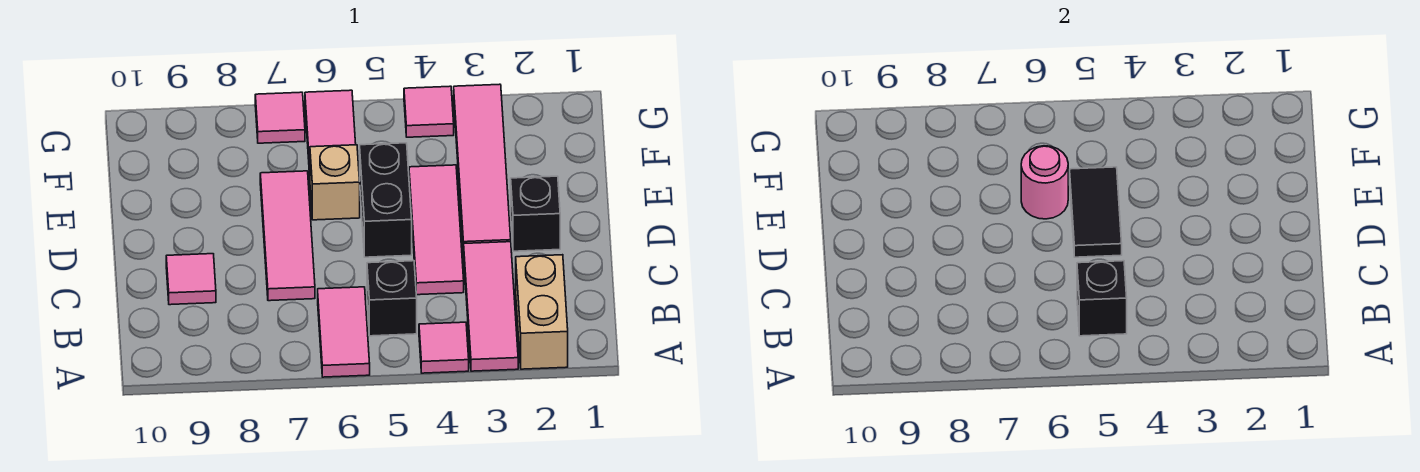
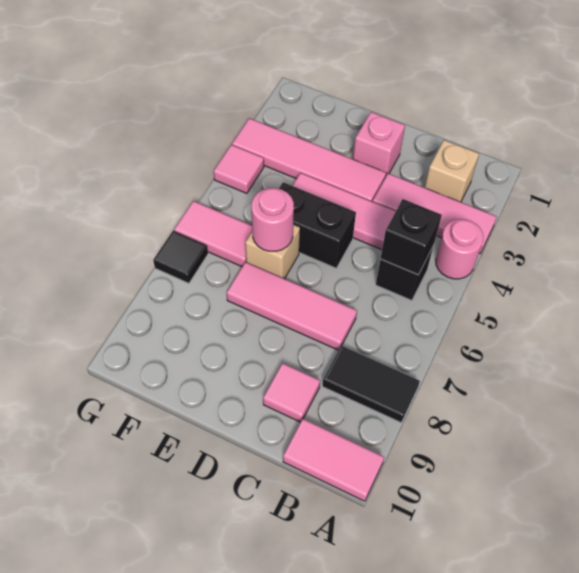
tan 1x2 brick [516,255,568,369] -> tan 1x1 brick [425,140,479,202]
pink 1x1 tile [419,322,469,373] -> pink 1x1 round brick [436,219,483,279]
pink 1x2 tile [318,287,370,377] -> pink 1x2 tile moved to [283,419,384,501]
black 1x1 brick [511,176,560,251] -> pink 1x1 brick [353,112,405,176]
black 1x2 tile [1070,167,1122,257] -> black 1x2 tile moved to [323,346,420,423]
pink 1x1 tile [255,92,305,143] -> black 1x1 tile [153,231,208,283]

